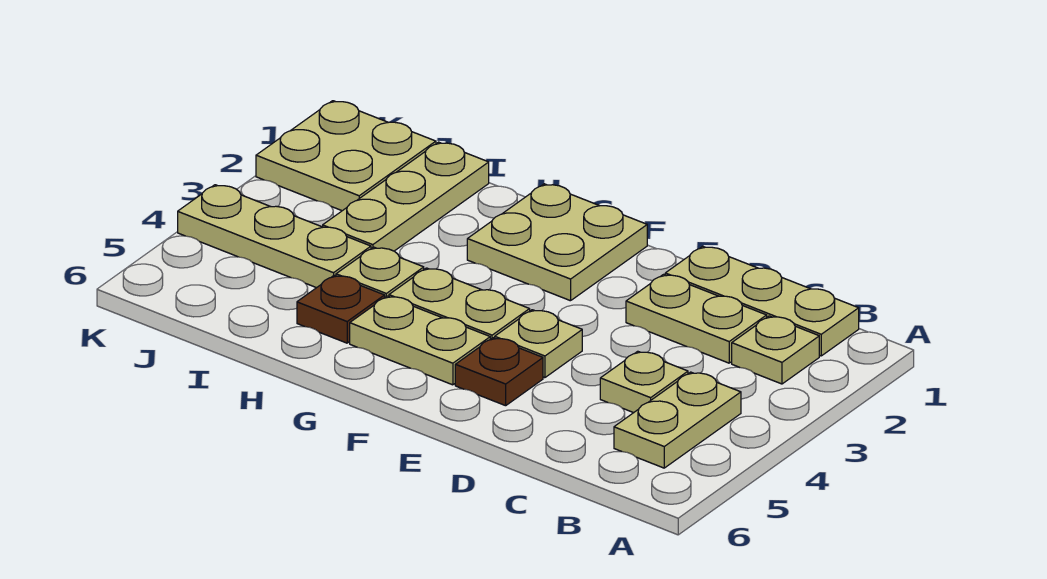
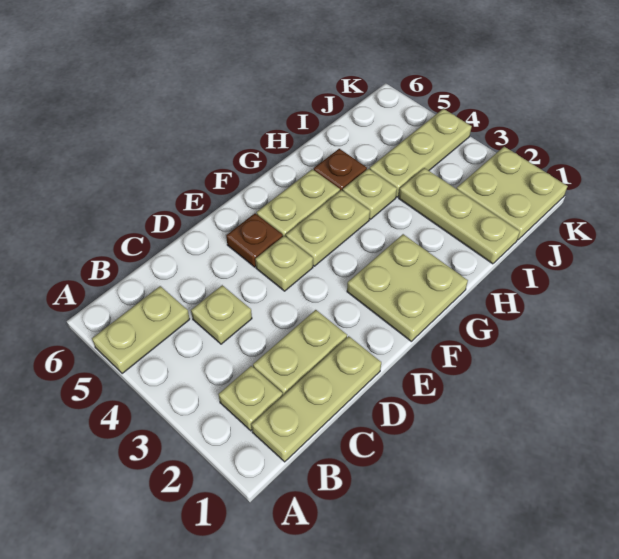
tan 1x2 plate [614,372,741,468] -> tan 1x2 plate turned to [92,286,190,373]

